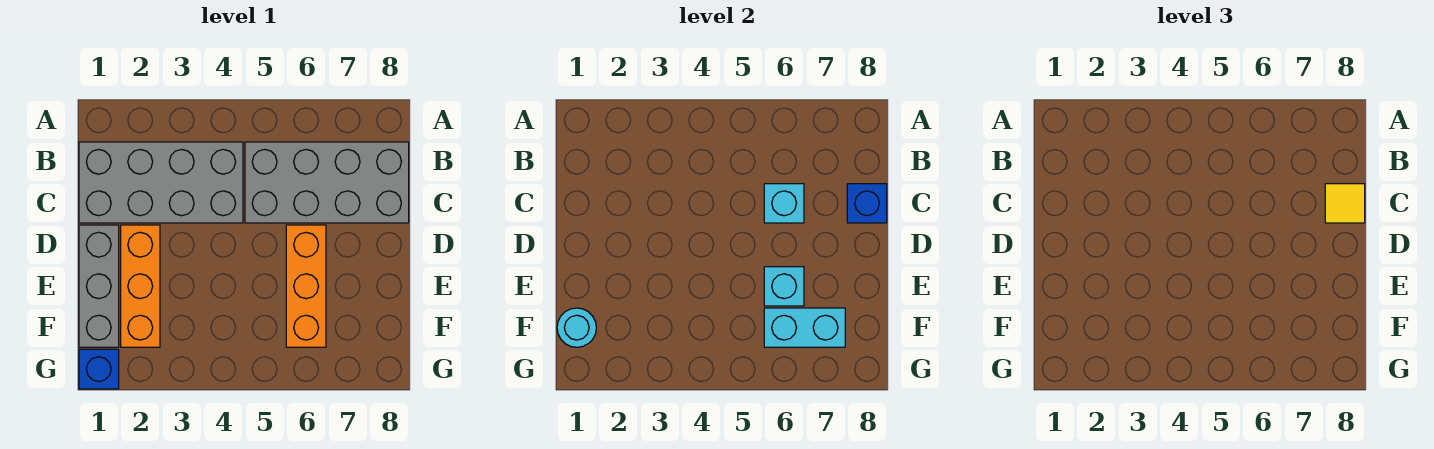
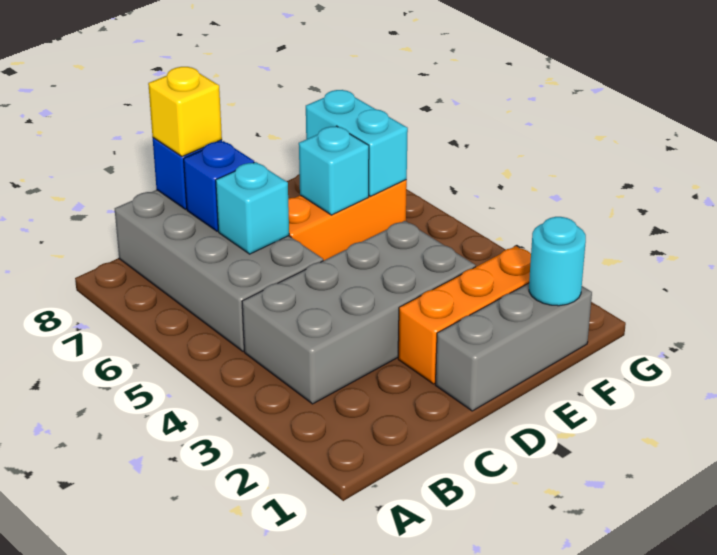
grey 2x4 brick [79,142,243,223] -> grey 2x4 brick turned to [242,221,476,404]
yellow 1x1 tile [1325,184,1365,223] -> yellow 1x1 brick [148,67,222,157]
blue 1x1 brick [79,349,119,389] -> blue 1x1 brick moved to [184,141,254,231]

